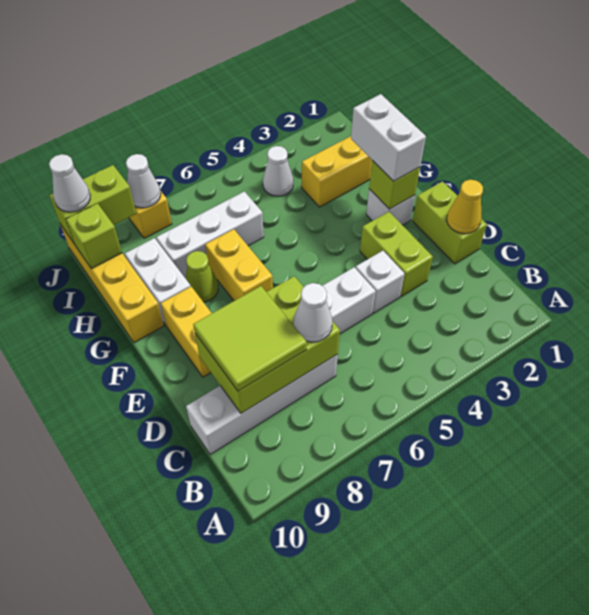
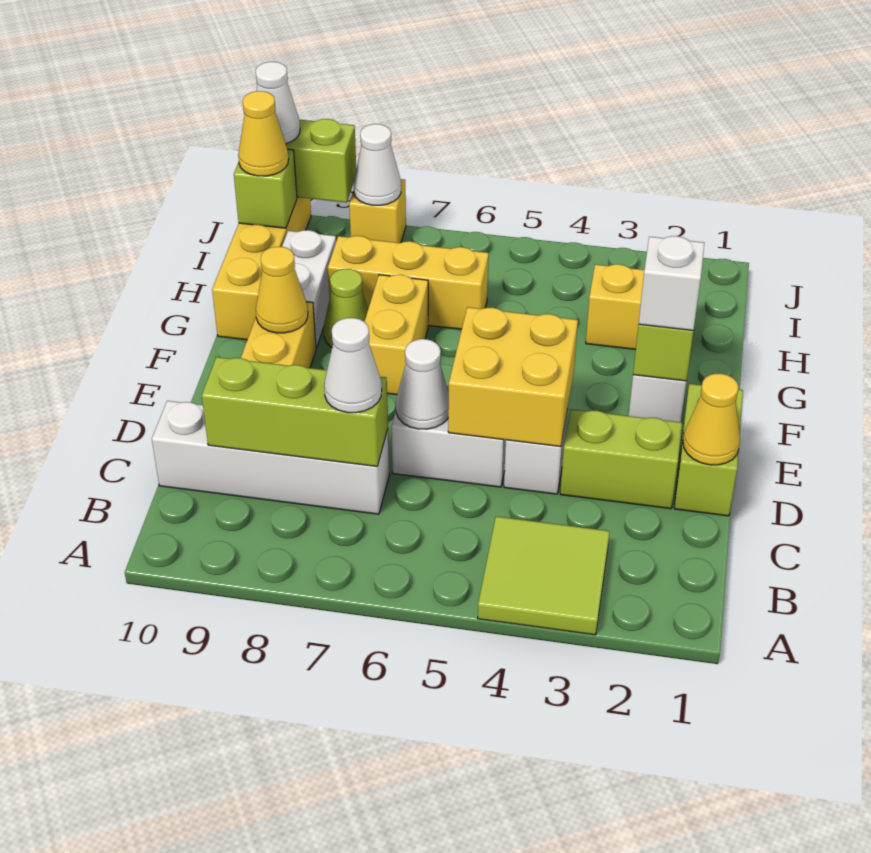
lime 2x3 brick [195,276,340,413] -> lime 1x3 brick [202,357,388,466]
lime 2x2 tile [193,286,307,391] -> lime 2x2 tile moved to [478,516,610,635]
lime 1x2 brick [360,212,433,296] -> lime 1x2 brick turned to [560,409,682,509]
none -> yellow 2x2 brick [448,307,578,447]
white 1x2 brick [351,94,426,181] -> white 1x1 brick [639,236,704,331]
none -> yellow 1x1 cone [256,247,308,333]
white 1x3 brick [156,191,264,278] -> yellow 1x3 brick [328,236,489,329]
white 1x1 cone [263,146,293,196] -> white 1x1 cone moved to [396,339,449,429]
none -> yellow 1x1 cone [238,91,289,176]

